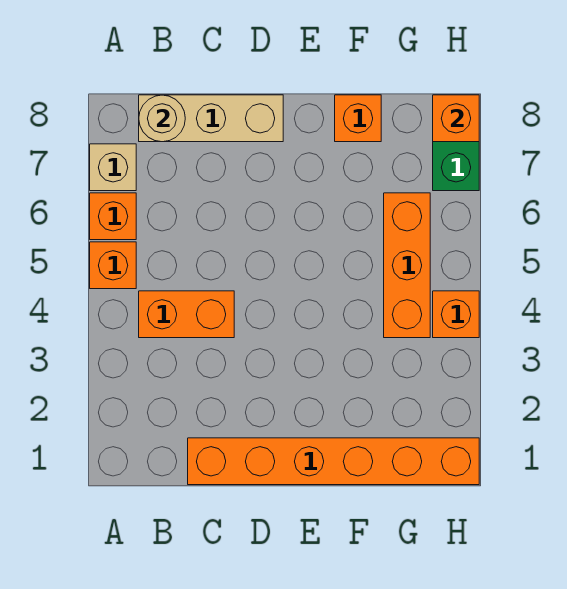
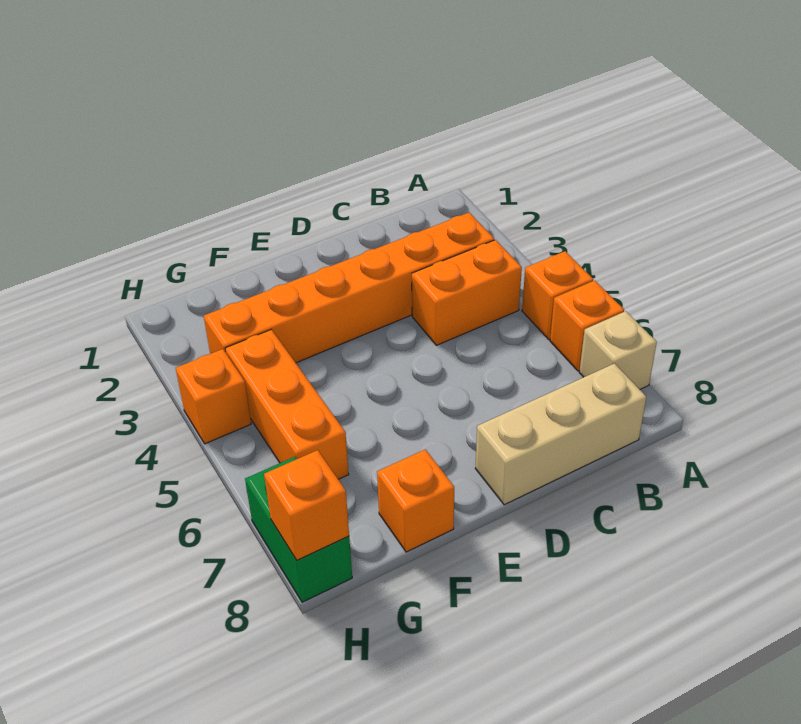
tan 1x1 round brick [139,95,185,142] -> none
orange 1x6 brick [188,438,479,485] -> orange 1x6 brick moved to [204,213,494,363]

